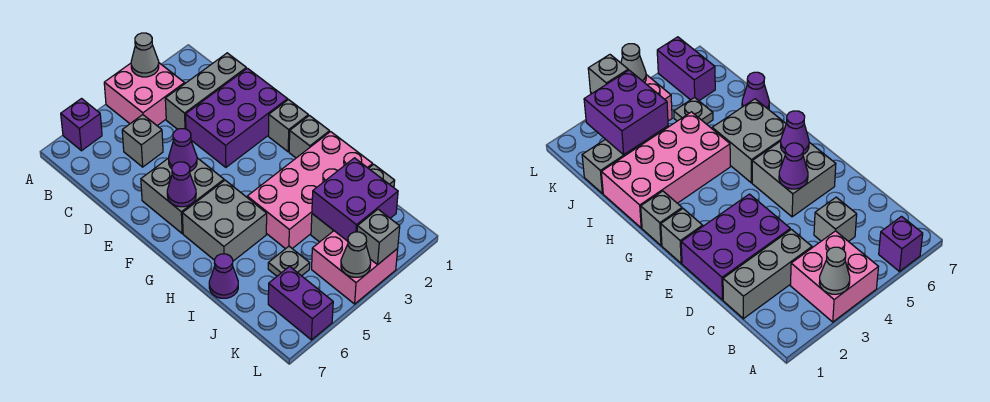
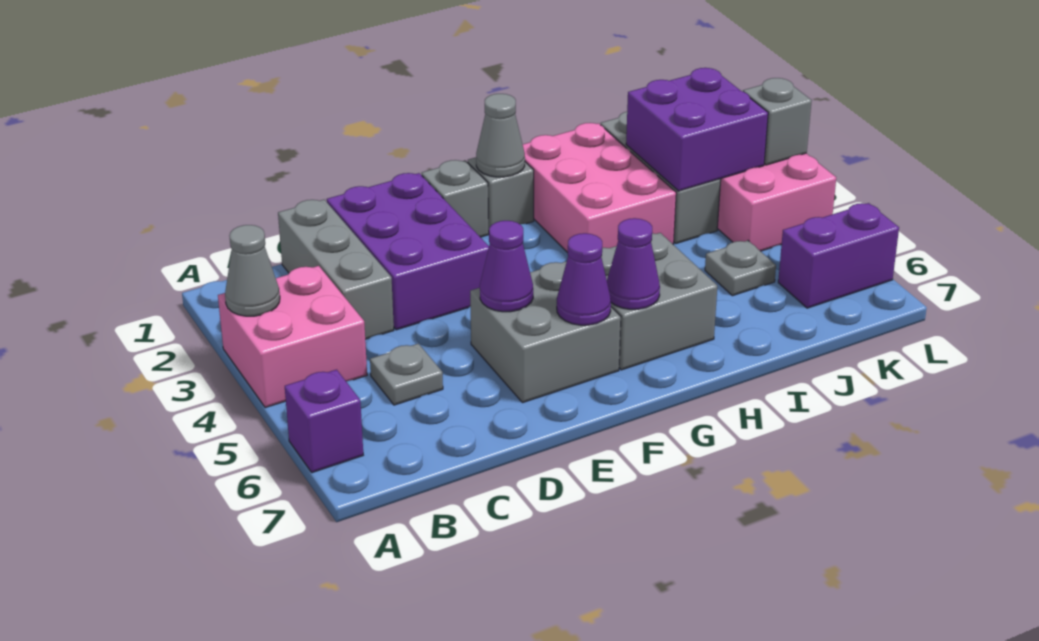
grey 1x1 brick [122,115,163,167] -> grey 1x1 plate [370,343,443,405]
pink 2x4 brick [247,132,373,249] -> pink 2x3 brick [523,123,676,253]
purple 1x1 cone [209,254,238,298] -> purple 1x1 cone moved to [607,218,660,309]
grey 1x1 cone [341,232,371,277] -> grey 1x1 cone moved to [476,94,525,177]

